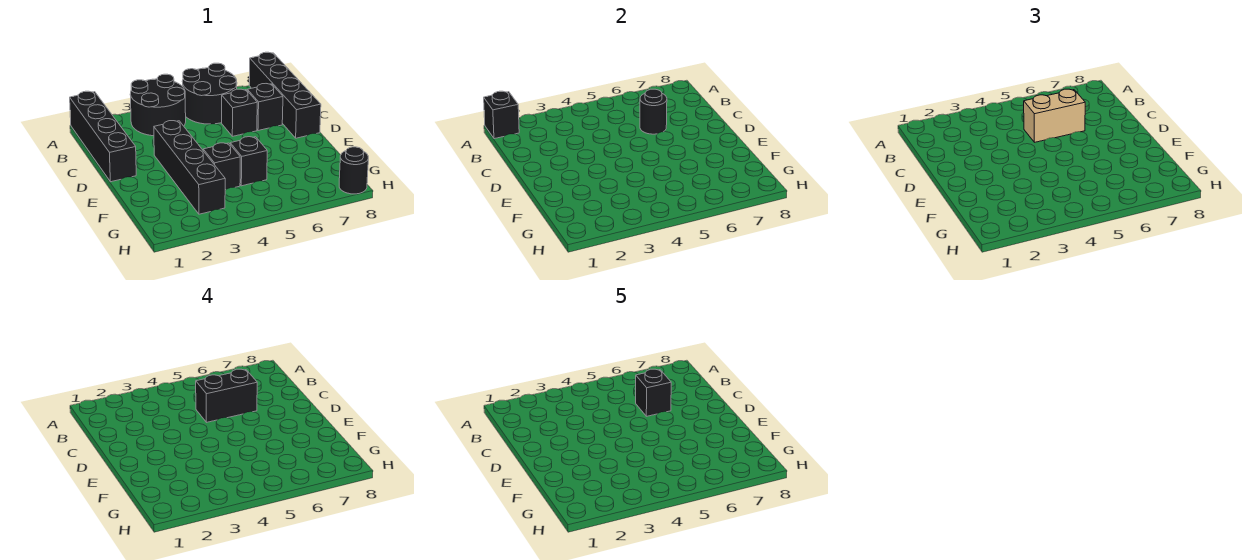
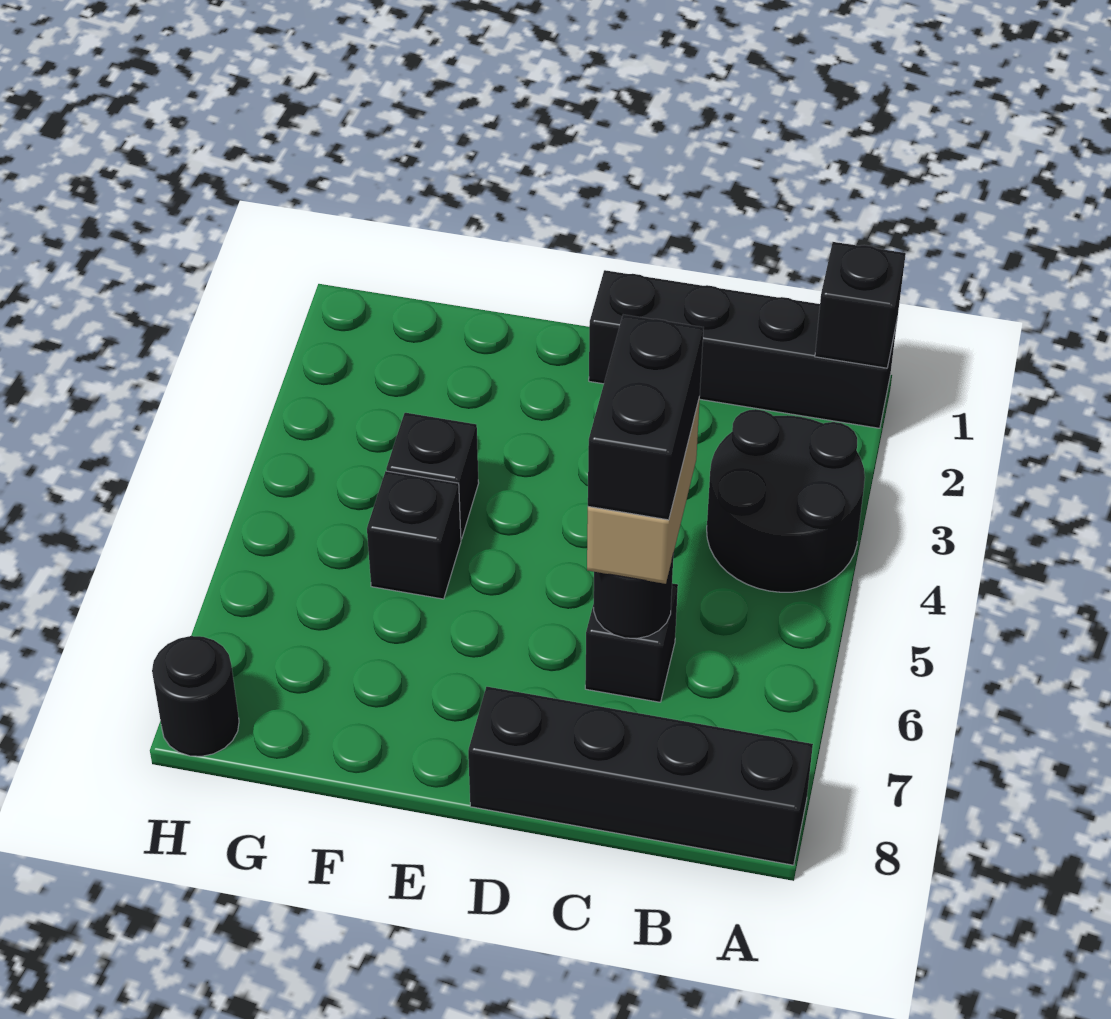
black 2x2 round brick [182,63,237,124] -> none
black 1x1 brick [636,369,671,416] -> none
black 1x1 brick [247,84,283,131] -> none
black 1x4 brick [154,121,225,214] -> none

